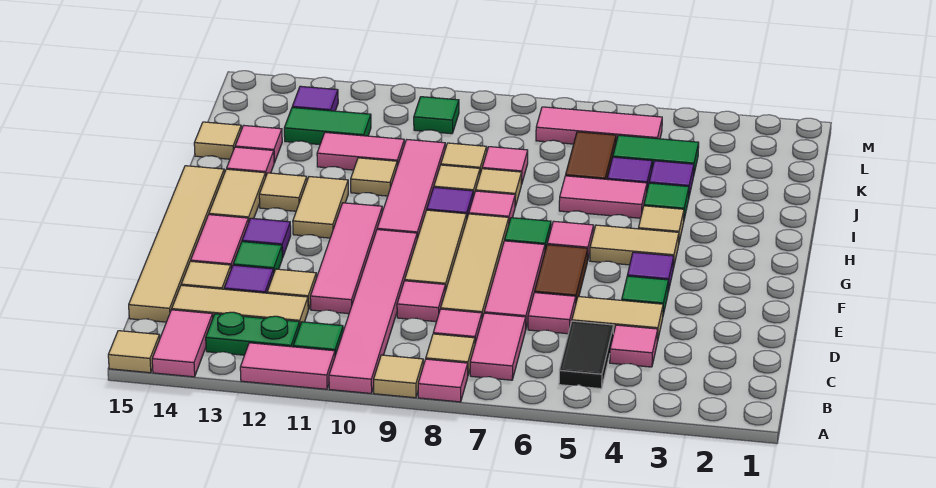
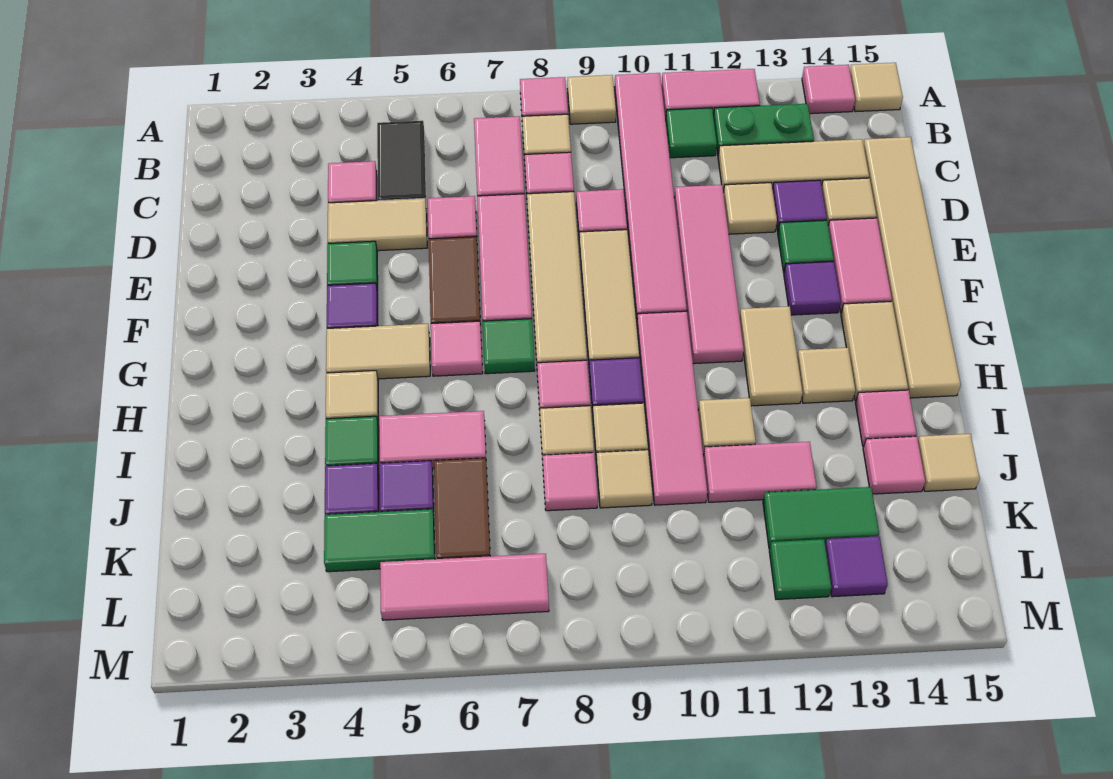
pink 1x2 tile [152,310,213,377] -> pink 1x1 tile [802,65,855,114]
green 1x1 tile [414,97,459,134] -> green 1x1 tile moved to [769,539,831,600]

